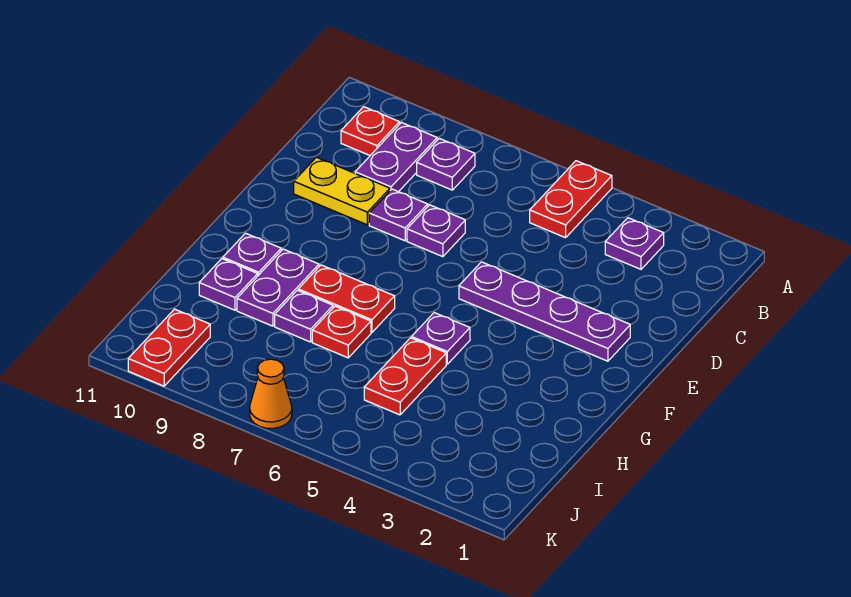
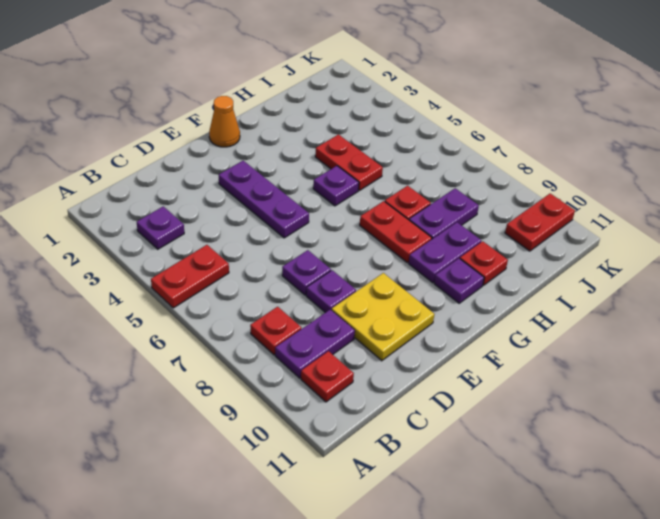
purple 1x1 plate [417,138,475,190] -> red 1x1 plate [250,307,301,355]
yellow 1x2 plate [294,157,390,225] -> yellow 2x2 plate [332,273,434,361]
purple 1x4 plate [459,262,630,361] -> purple 1x3 plate [219,161,309,238]
red 1x2 plate [364,338,446,415] -> red 1x2 plate turned to [315,134,383,190]
purple 1x1 plate [275,290,333,342] -> purple 1x2 plate [409,188,479,239]
purple 1x1 plate [199,259,258,310] -> red 1x1 plate [460,241,508,285]
orange 1x1 cone [250,359,292,429] -> orange 1x1 cone moved to [209,96,240,147]

